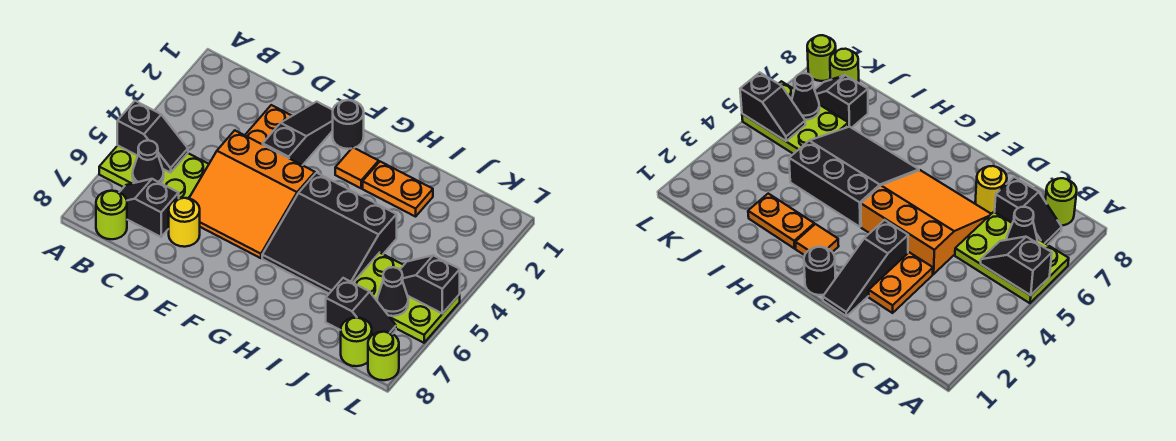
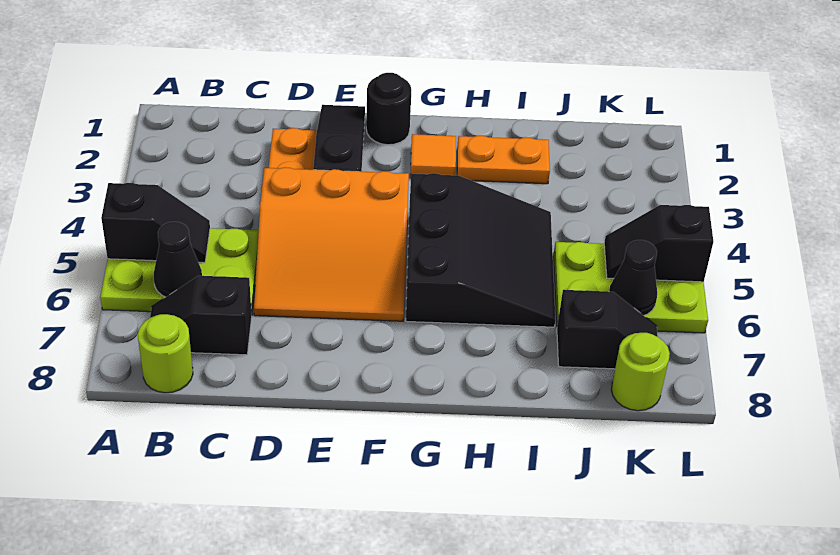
yellow 1x1 round brick [169,198,200,247] -> none
black 3x3 slope [262,173,397,293] -> black 3x3 slope turned to [406,173,555,327]
lime 1x1 round brick [368,332,399,380] -> none

